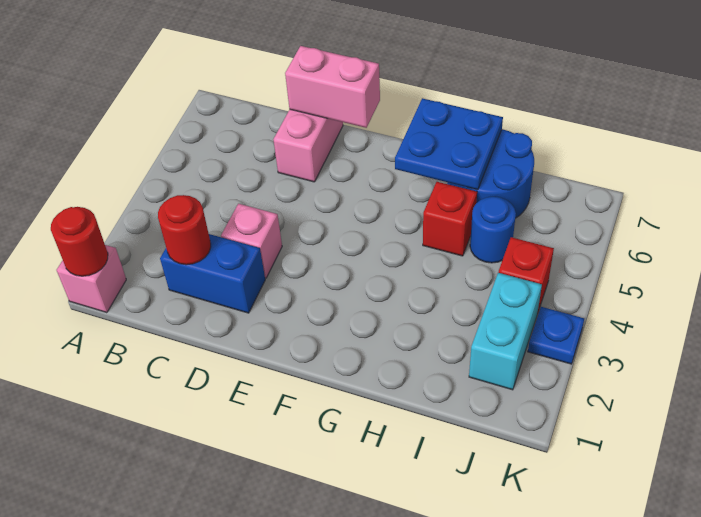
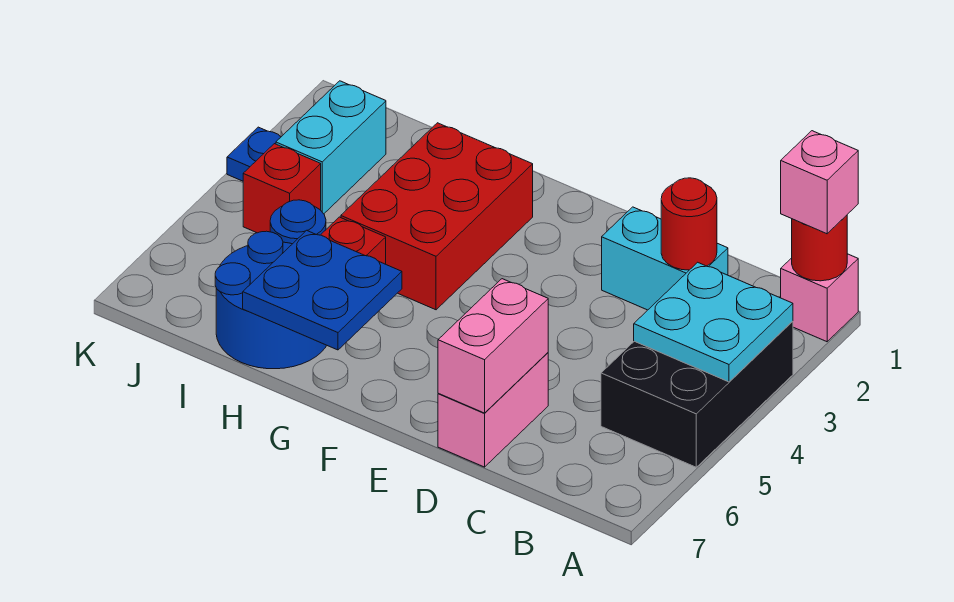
none -> black 2x3 brick [601,321,793,467]
none -> cyan 2x2 plate [634,262,793,382]
blue 1x2 brick [160,234,265,313] -> cyan 1x2 brick [602,207,728,310]
pink 1x1 brick [221,204,282,278] -> pink 1x1 brick moved to [781,131,858,234]
pink 1x2 brick [285,46,380,128] -> pink 1x2 brick turned to [438,279,548,413]
none -> red 2x3 brick [341,123,533,310]

